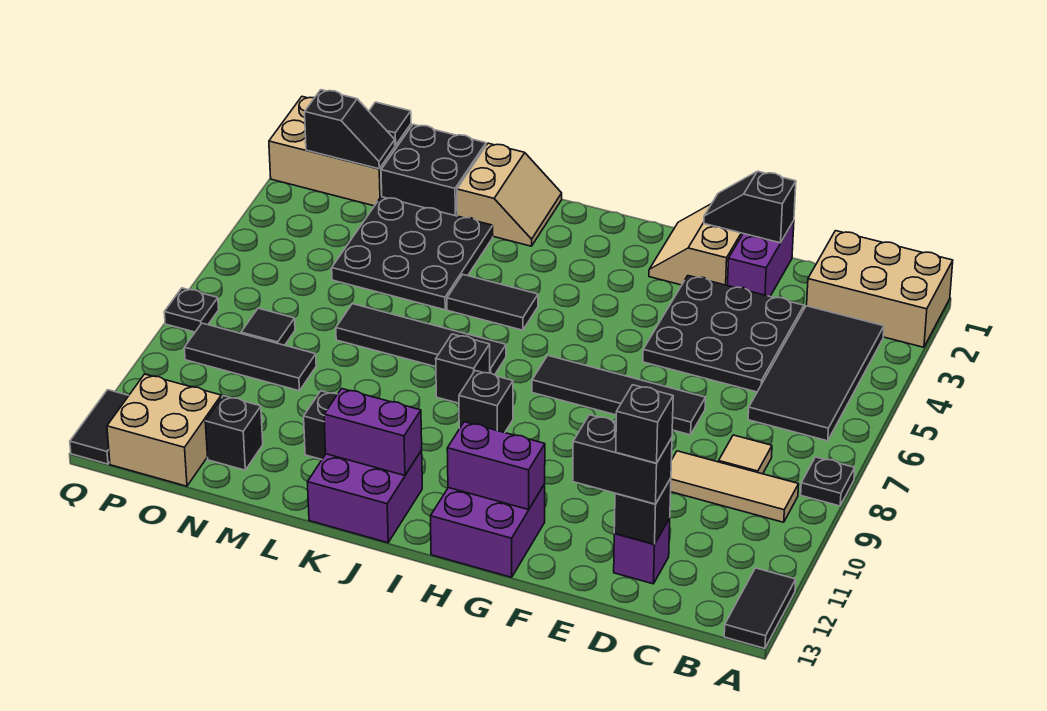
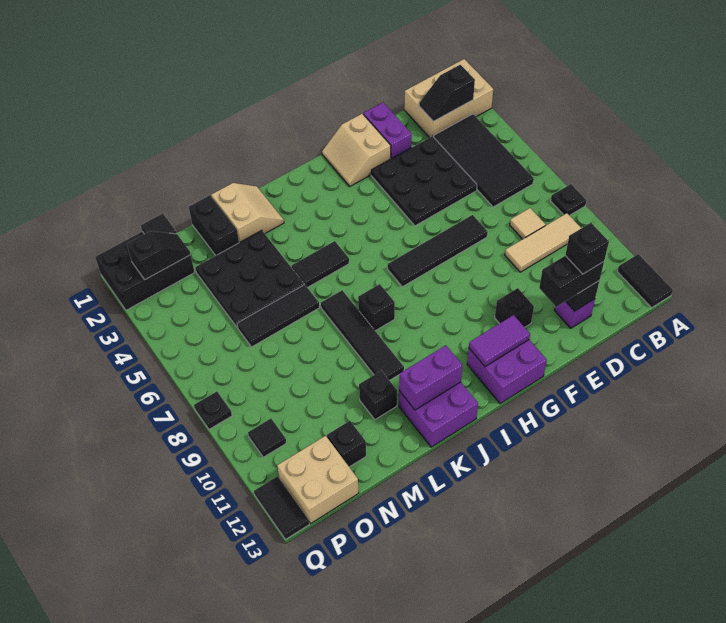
black 1x2 slope [704,171,796,243] -> black 1x2 slope moved to [419,65,475,121]
purple 1x2 brick [447,422,545,510] -> purple 1x2 tile [469,315,530,367]
black 1x1 brick [459,371,513,433] -> black 1x1 brick moved to [495,288,534,327]
black 1x4 tile [336,304,506,375] -> black 1x4 tile turned to [321,290,404,380]
black 2x2 brick [381,124,486,216] -> black 1x2 brick [189,195,239,255]
black 1x3 tile [184,323,316,391] -> black 1x3 tile moved to [237,285,319,347]
tan 2x3 brick [269,97,411,206] -> black 2x3 brick [95,232,195,310]
black 1x1 tile [241,308,295,345] -> black 1x1 tile moved to [248,419,286,457]

